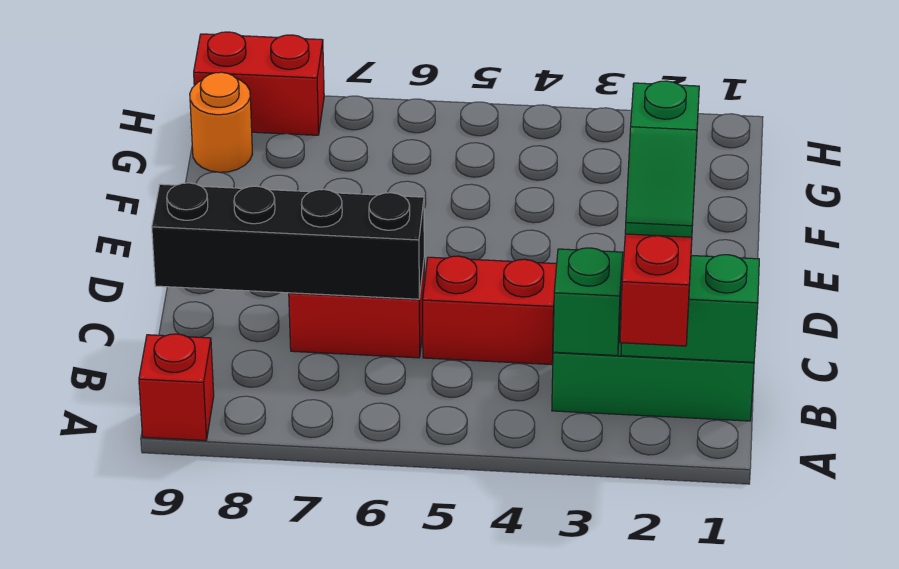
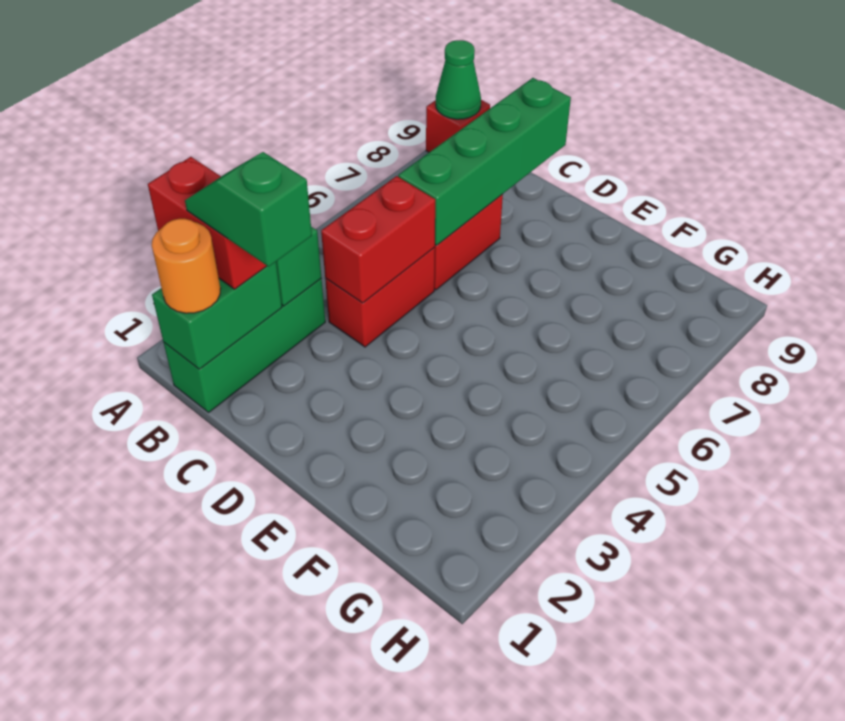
none -> green 1x1 cone [436,40,481,119]
black 1x4 brick [152,183,424,299] -> green 1x4 brick [398,78,571,245]
orange 1x1 round brick [190,72,253,172] -> orange 1x1 round brick moved to [152,219,221,313]
red 1x2 brick [194,32,324,135] -> red 1x2 brick moved to [321,176,435,303]

